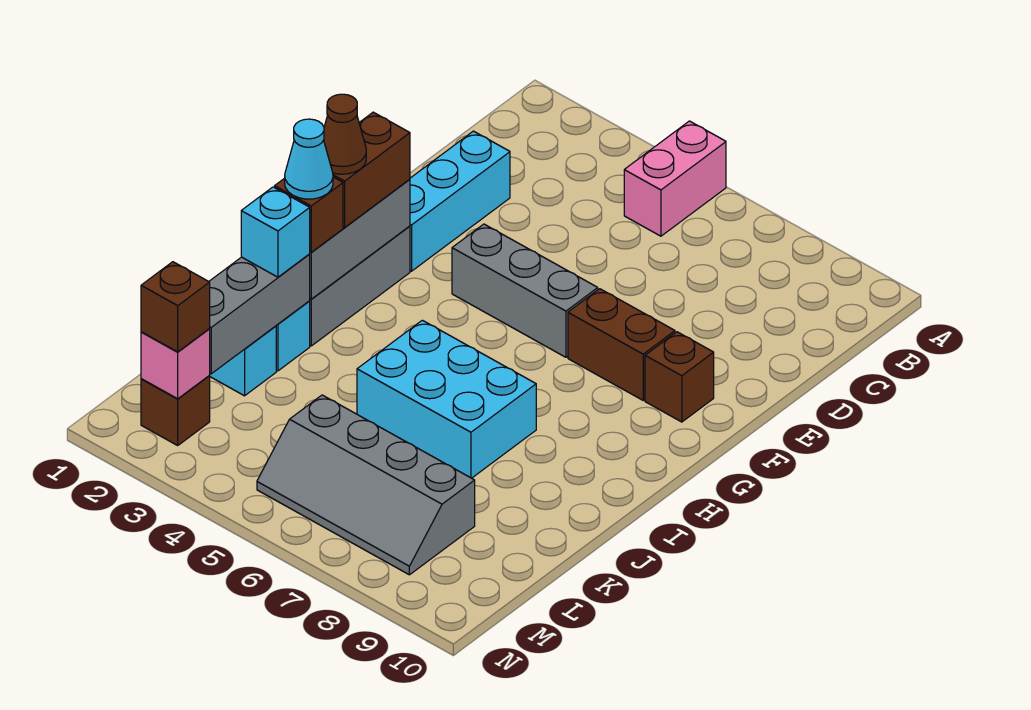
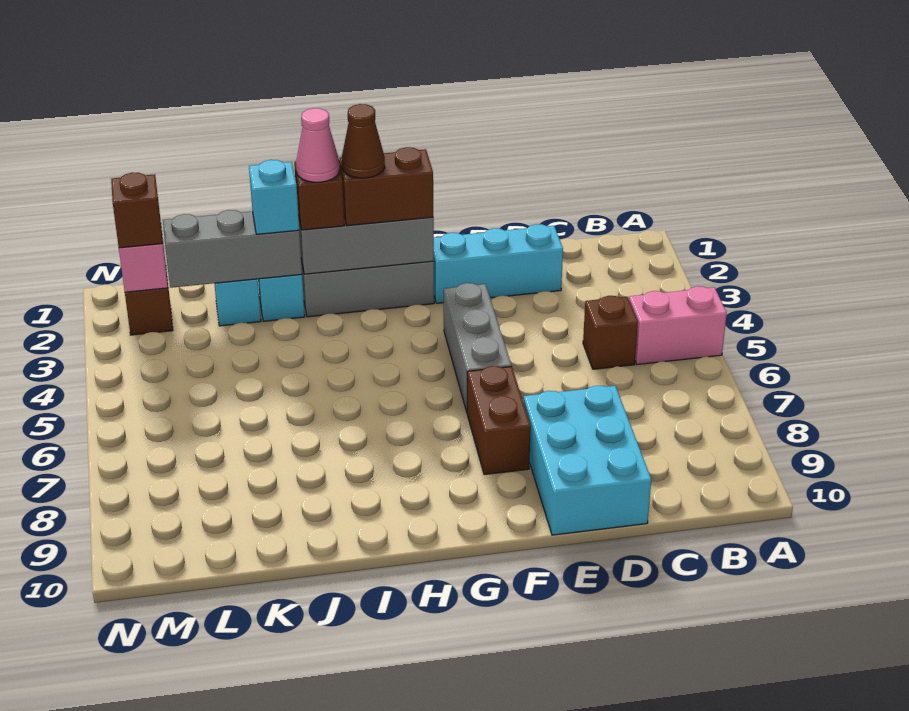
brown 1x1 brick [645,332,714,422] -> brown 1x1 brick moved to [583,296,638,369]
cyan 1x1 cone [285,119,333,199] -> pink 1x1 cone [296,108,340,182]
cyan 2x3 brick [357,320,536,478] -> cyan 2x3 brick moved to [523,386,651,535]
grey 2x4 slope [257,395,475,575] -> none

